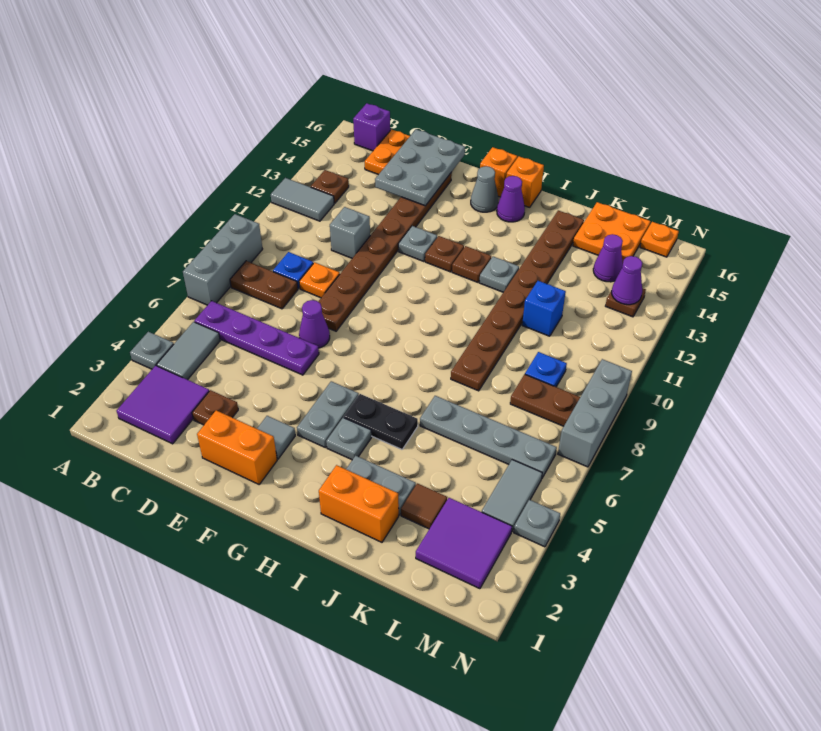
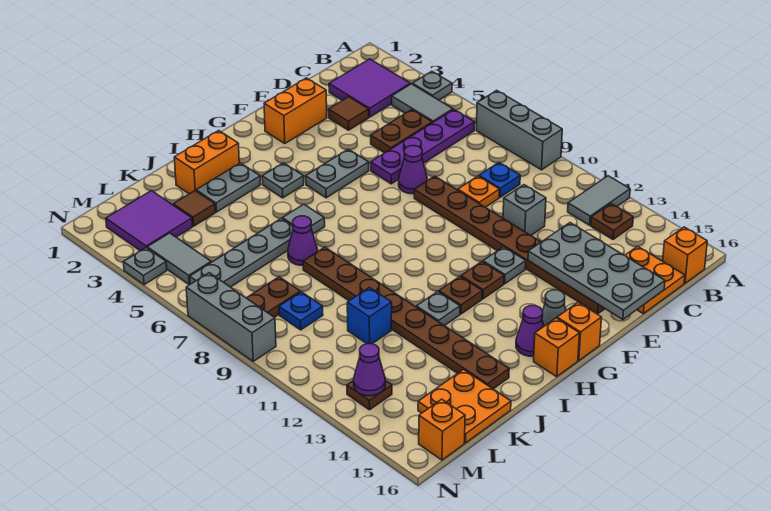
brown 1x2 plate [230,261,298,309] -> brown 1x2 plate moved to [371,110,432,153]
purple 1x1 brick [353,103,390,151] -> orange 1x1 brick [663,227,707,283]
brown 1x1 plate [192,390,238,425] -> brown 1x1 tile [329,97,369,130]
grey 2x3 plate [375,129,465,206] -> grey 2x4 plate [528,223,665,320]
grey 1x1 tile [257,416,295,459] -> grey 1x1 tile moved to [282,204,325,234]
grey 1x2 plate [297,381,359,448] -> grey 1x2 plate turned to [306,149,369,198]
black 1x2 plate [344,394,418,449] -> none
purple 1x1 cone [593,234,623,282] -> purple 1x1 cone moved to [288,216,318,265]
orange 1x1 plate [640,222,679,257] -> orange 1x1 brick [419,399,465,460]

